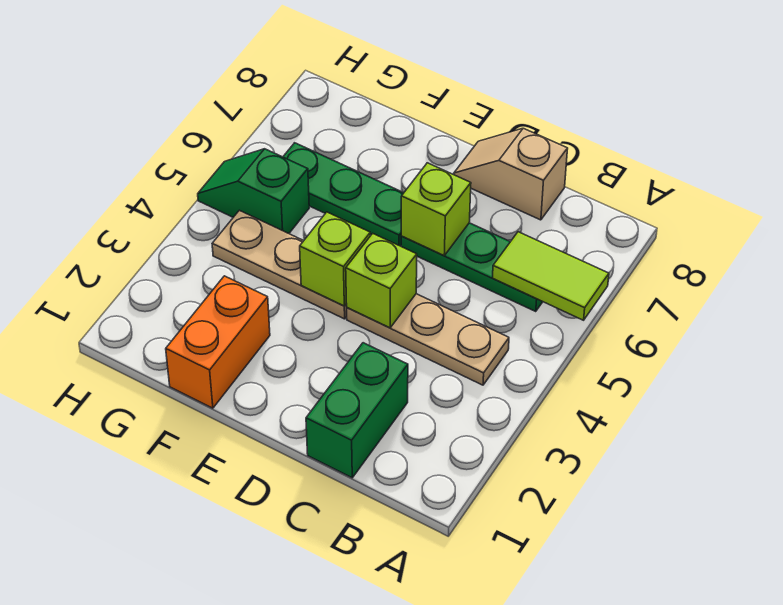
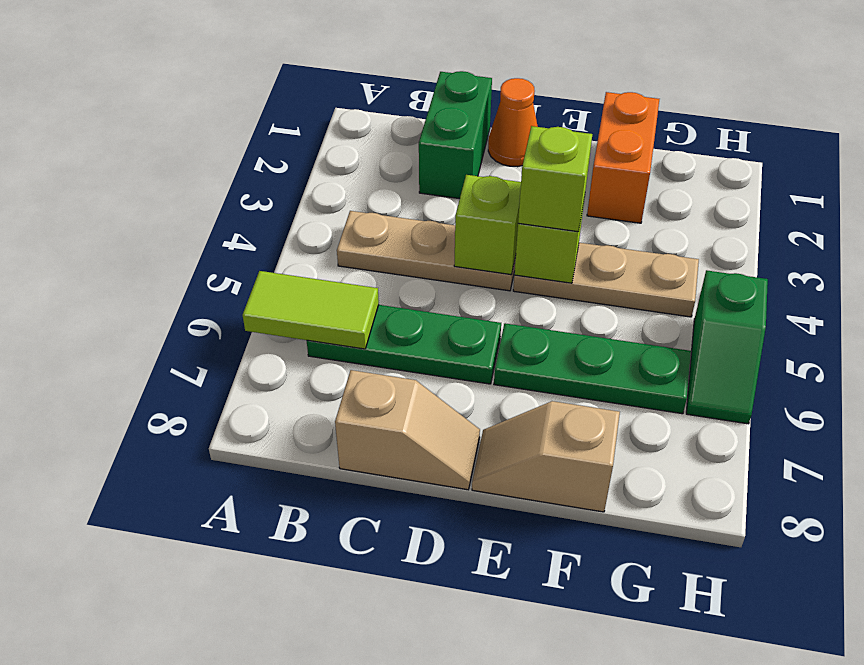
none -> orange 1x1 cone [488,78,538,167]
lime 1x1 brick [401,163,471,255] -> lime 1x1 brick moved to [518,126,592,232]
none -> tan 1x2 slope [472,401,620,512]
green 1x2 slope [198,149,309,233] -> green 1x2 slope turned to [686,270,768,424]

